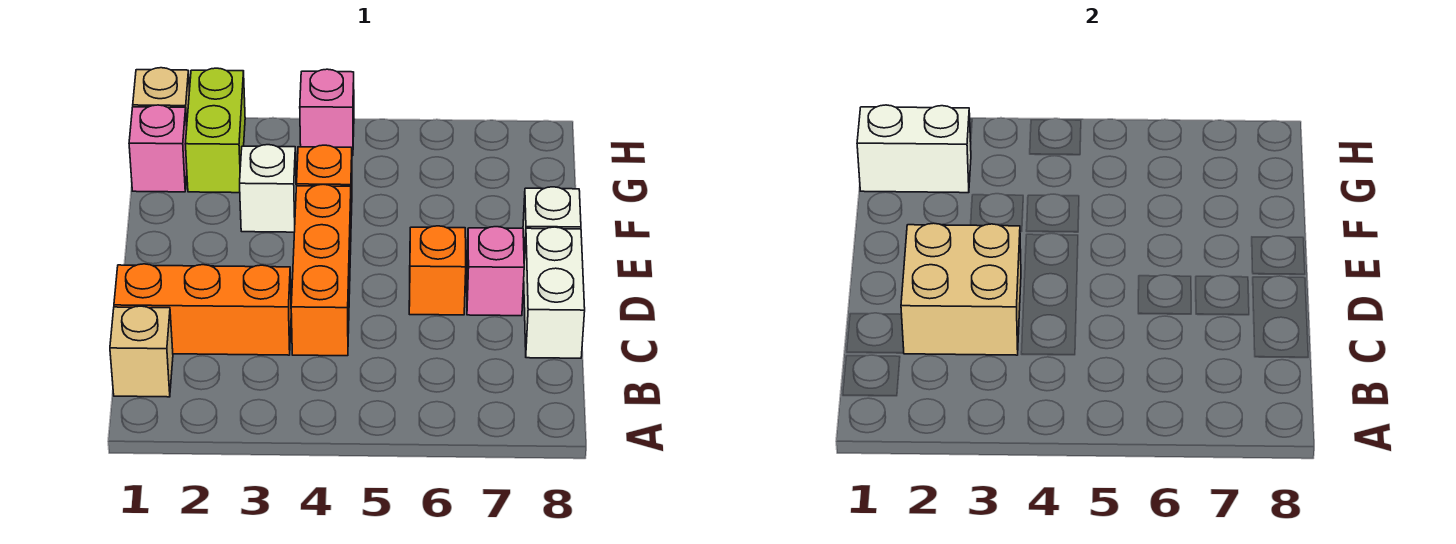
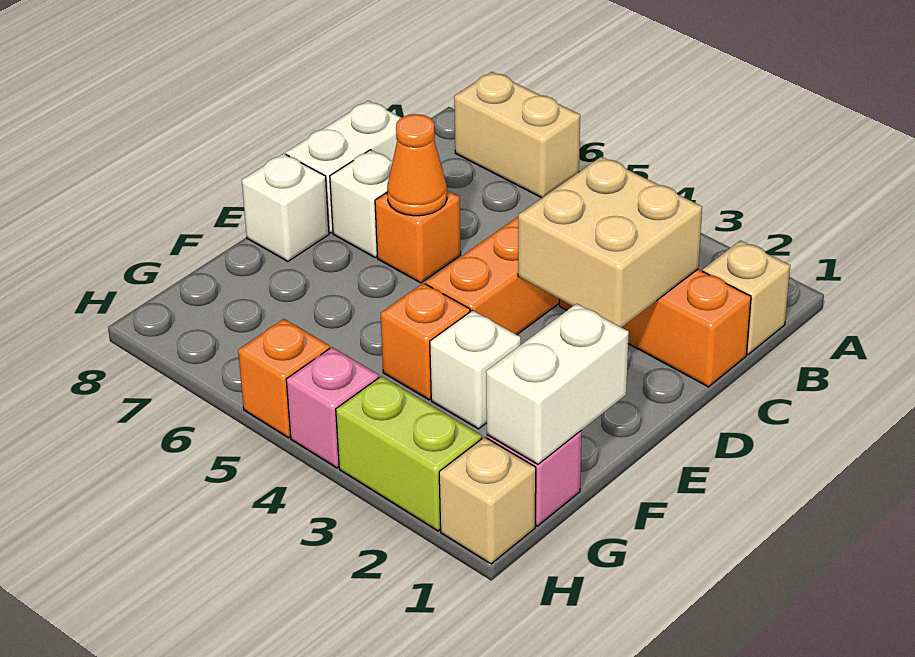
none -> tan 1x2 brick [454,72,580,198]
none -> orange 1x1 cone [387,114,447,216]
pink 1x1 brick [467,227,524,316] -> white 1x1 brick [330,150,393,258]
white 1x2 brick [857,105,971,193] -> white 1x2 brick turned to [486,304,629,464]
lime 1x2 brick [186,68,245,193] -> lime 1x2 brick turned to [336,376,482,531]
none -> orange 1x1 brick [238,319,330,438]

